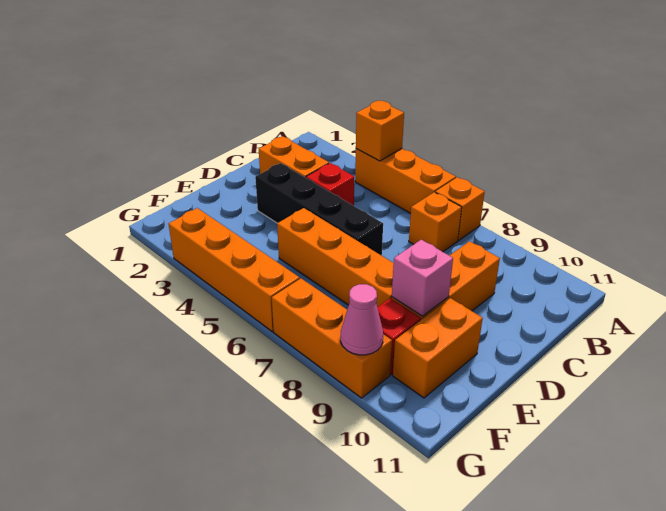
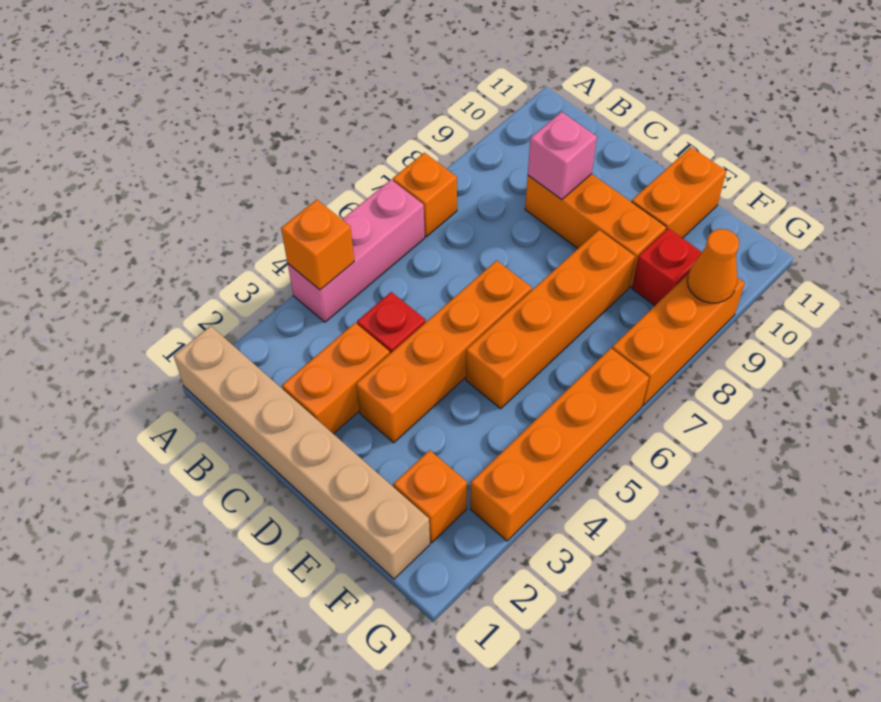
none -> tan 1x6 brick [174,326,430,579]
orange 1x3 brick [355,149,456,213] -> pink 1x3 brick [288,180,425,322]
orange 1x1 brick [409,192,462,252] -> orange 1x1 brick moved to [393,450,467,543]
black 1x4 brick [255,163,383,255] -> orange 1x4 brick [356,260,532,443]
pink 1x1 brick [392,240,453,316] -> pink 1x1 brick moved to [528,112,597,200]
orange 1x2 brick [393,298,483,398] -> orange 1x2 brick turned to [632,147,726,238]
pink 1x1 cone [341,284,383,355] -> orange 1x1 cone [687,229,739,303]

